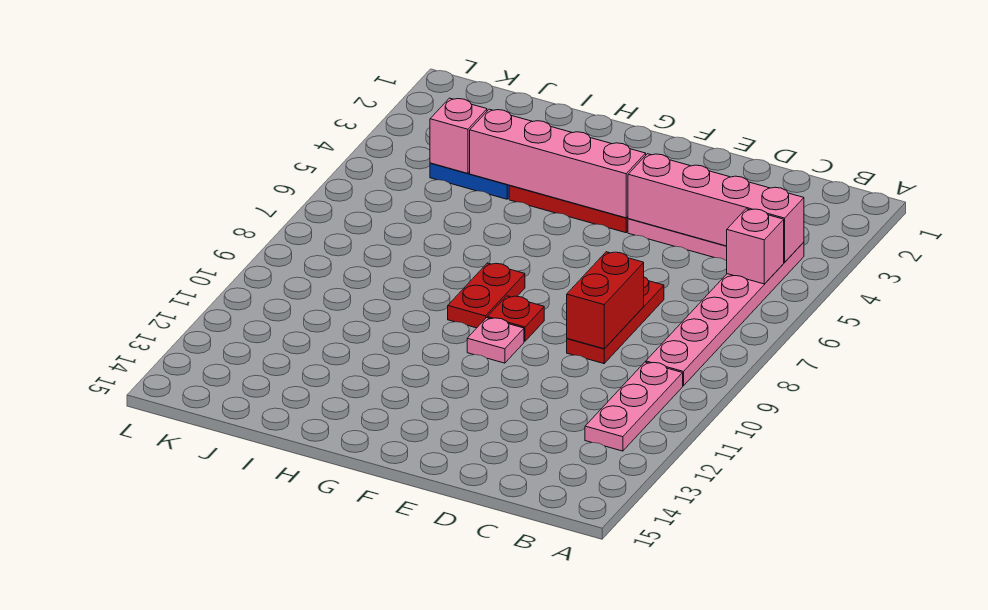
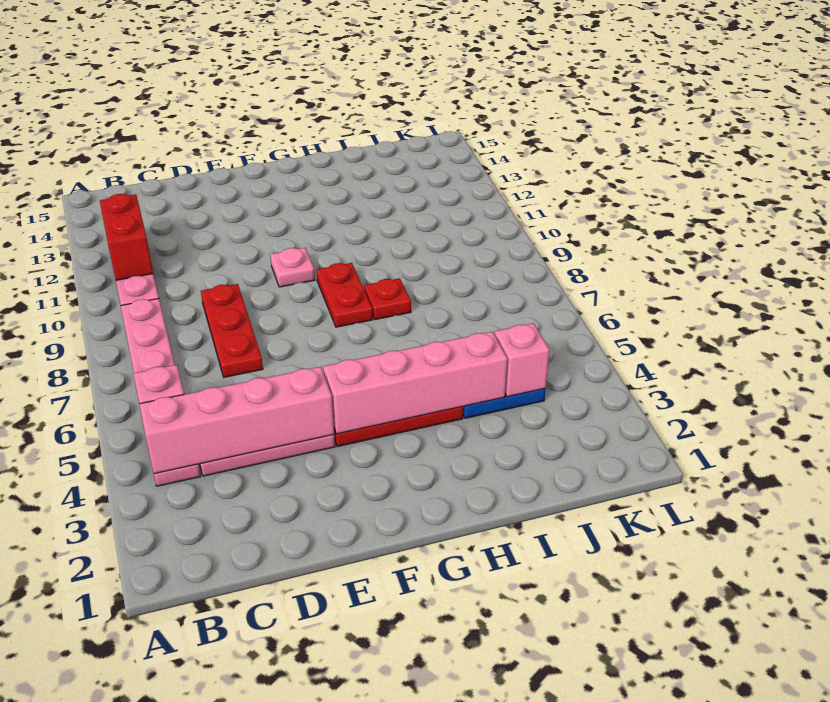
red 1x2 brick [567,252,644,349] -> red 1x2 brick moved to [100,194,153,280]
red 1x1 plate [487,296,544,341] -> red 1x1 plate moved to [364,278,411,320]

